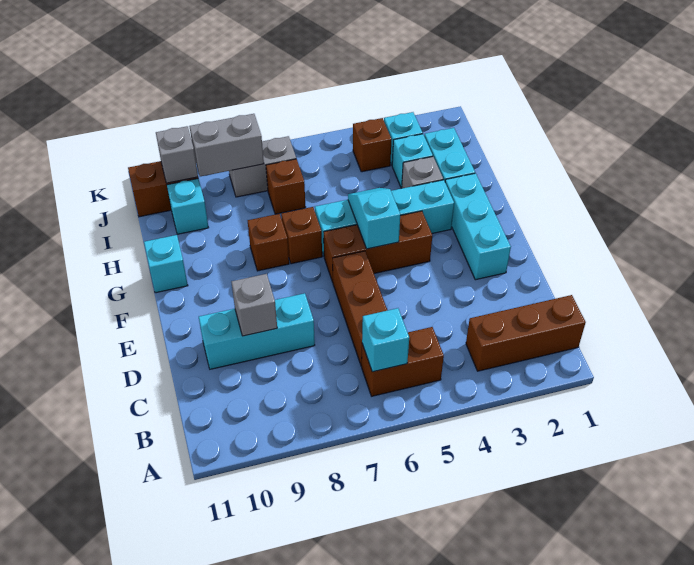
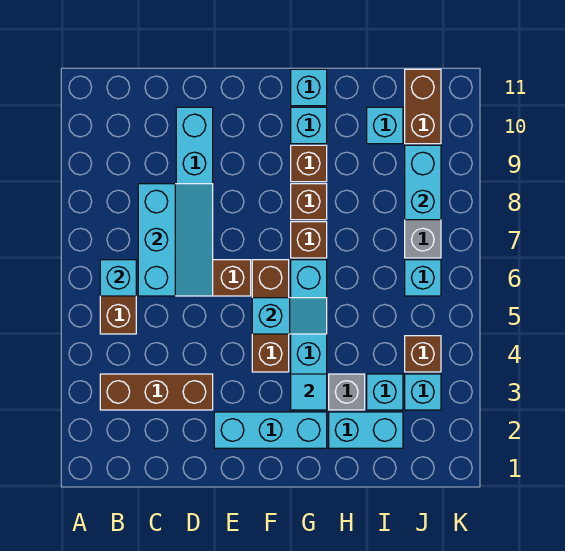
brown 1x3 brick [466,295,586,371] -> brown 1x3 brick turned to [100,374,213,410]
none -> cyan 2x3 slope [138,184,213,296]
grey 1x1 brick [231,274,277,336] -> none
none -> cyan 1x1 tile [291,374,327,410]
none -> cyan 1x1 brick [291,107,327,144]
brown 1x1 brick [266,159,306,214] -> brown 1x1 brick moved to [291,145,327,182]
none -> cyan 1x1 brick [405,260,441,296]
grey 1x2 brick [189,114,264,176] -> cyan 1x2 brick [405,145,441,220]
grey 1x1 brick [156,126,198,183] -> none

